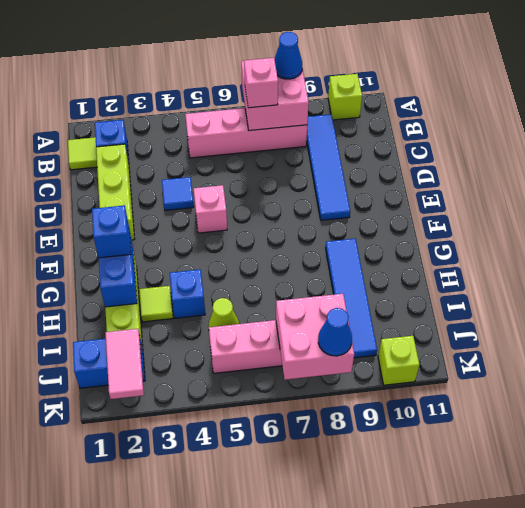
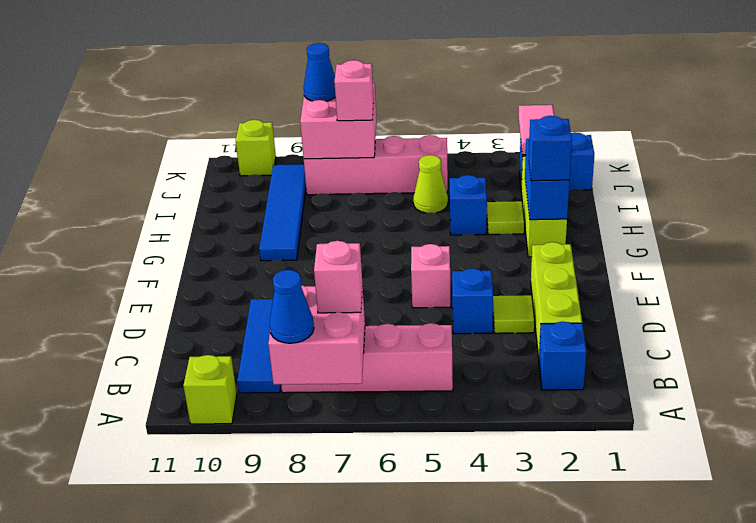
lime 1x1 tile [68,137,97,170] -> lime 1x1 tile moved to [493,295,534,333]
blue 1x4 tile [307,114,350,220] -> blue 1x3 tile [237,299,281,393]
blue 1x1 tile [162,177,194,210] -> blue 1x1 brick [452,268,493,334]
none -> pink 1x1 brick [335,60,374,121]

